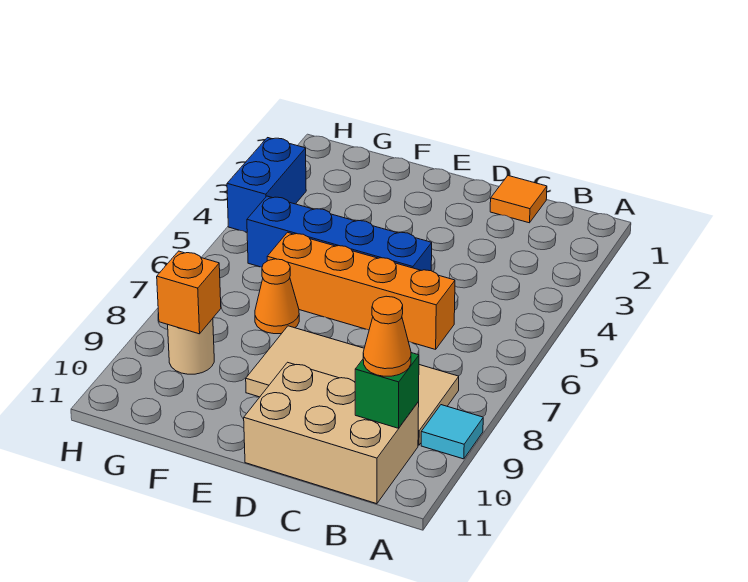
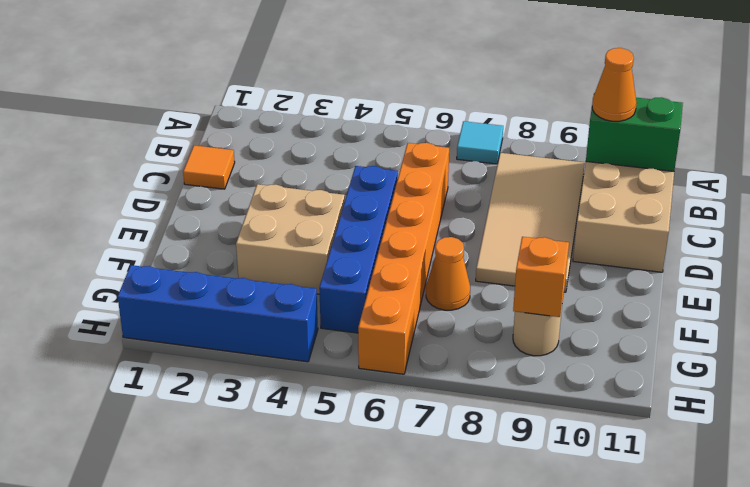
cyan 1x1 tile [421,405,483,459] -> cyan 1x1 tile moved to [457,121,503,164]
green 1x1 brick [355,353,419,428] -> green 1x2 brick [586,93,683,171]
orange 1x4 brick [267,232,455,349] -> orange 1x6 brick [358,143,449,374]
none -> tan 2x2 brick [236,184,345,294]
blue 1x2 brick [227,138,306,232] -> blue 1x4 brick [118,265,318,362]

